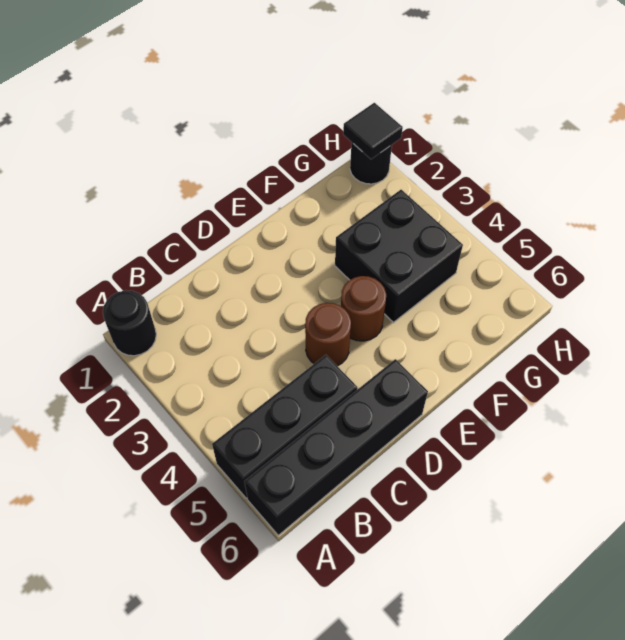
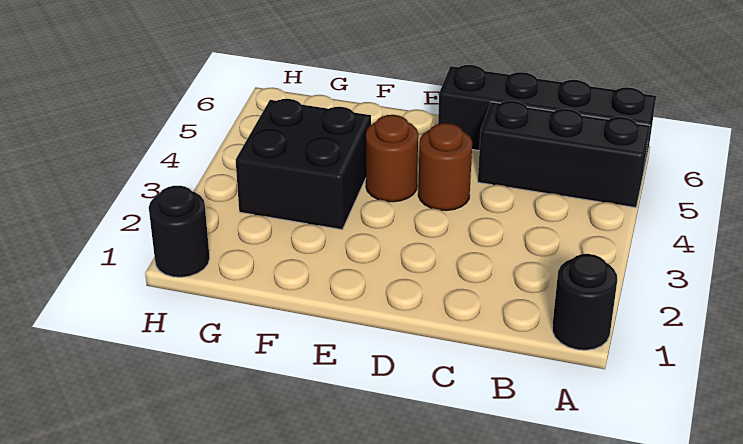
black 1x1 tile [343,103,403,159] -> none

